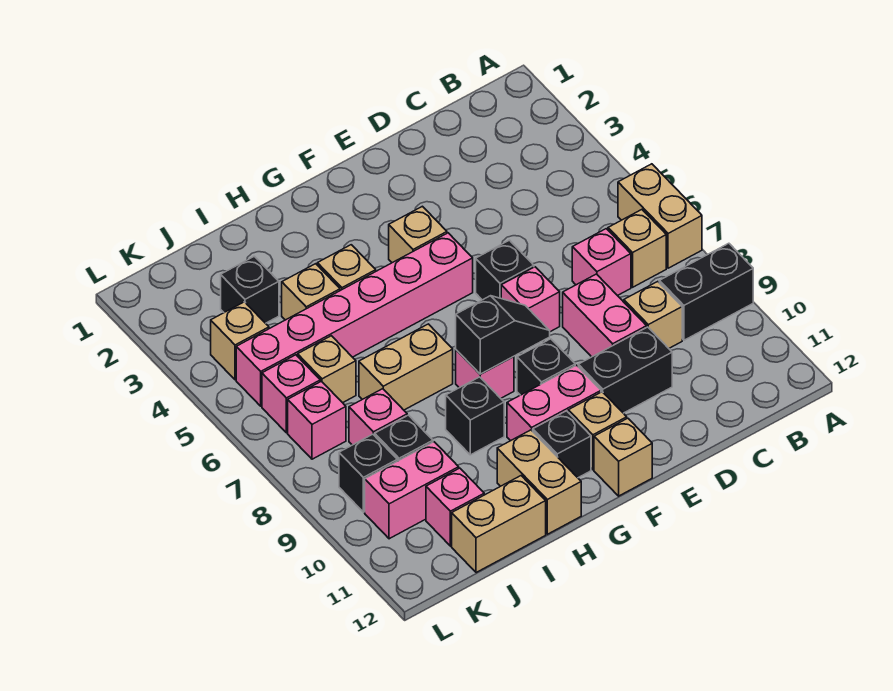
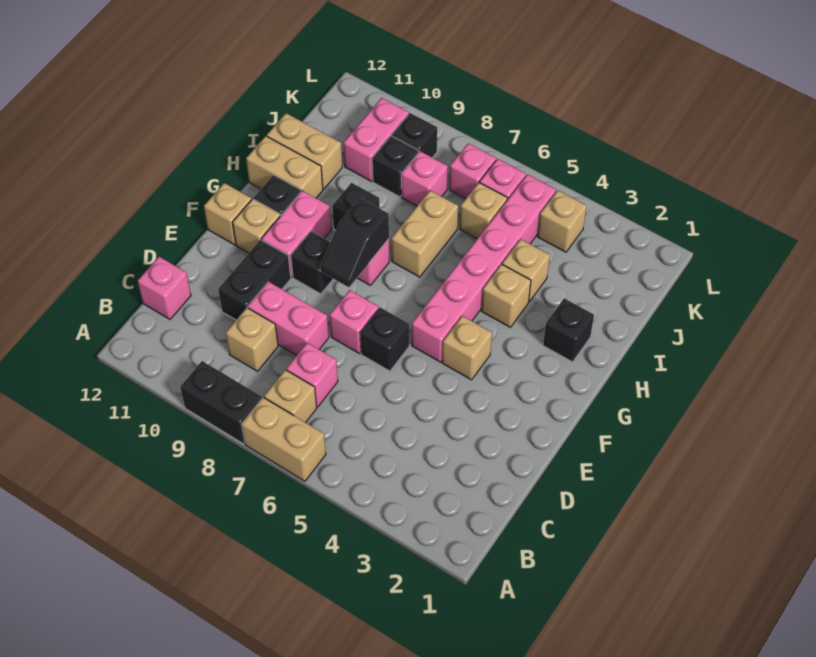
black 1x2 brick [659,243,753,340] -> black 1x2 brick turned to [180,361,262,444]
tan 1x2 brick [452,476,546,573] -> tan 1x2 brick turned to [267,113,342,189]
black 1x1 brick [221,256,279,323] -> black 1x1 brick moved to [543,298,594,362]
pink 1x1 brick [426,468,484,546] -> pink 1x1 brick moved to [138,257,191,319]

